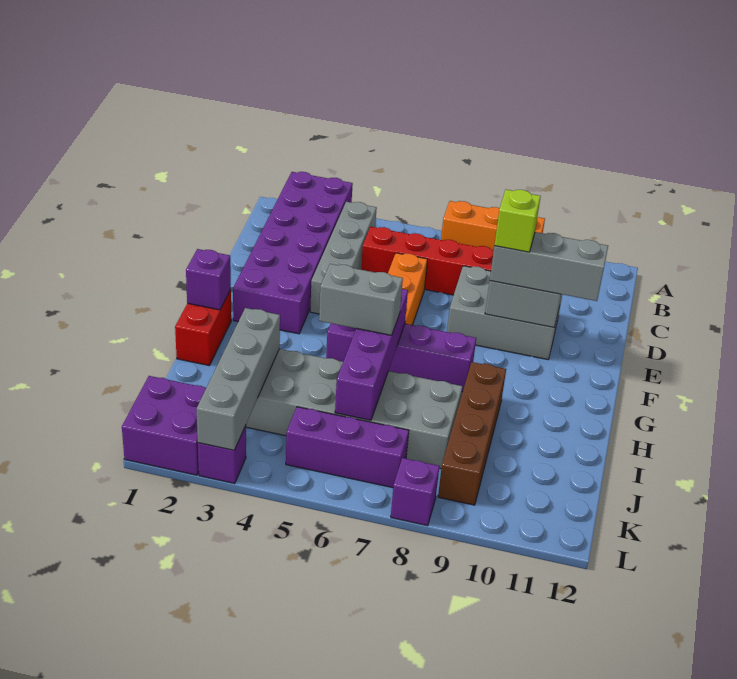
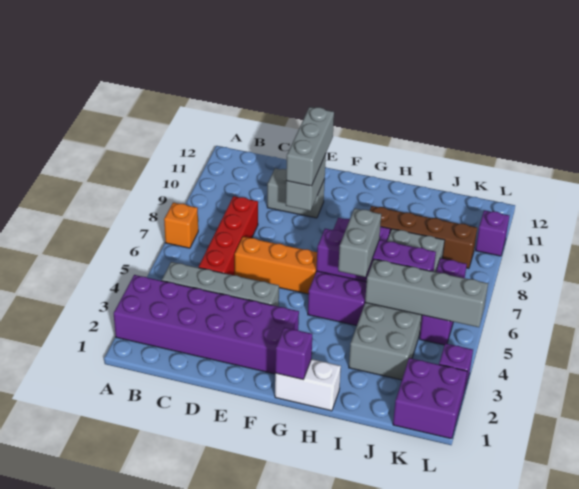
orange 1x3 brick [441,201,545,250] -> orange 1x1 brick [164,203,198,248]
grey 2x3 brick [447,266,562,360] -> grey 1x2 brick [267,168,325,218]
lime 1x1 brick [494,190,541,252] -> none
red 1x2 brick [175,290,231,365] -> white 1x2 brick [275,359,341,411]
purple 1x4 brick [326,323,476,392] -> purple 2x4 brick [308,218,390,326]
grey 1x4 brick [197,308,280,450] -> grey 1x4 brick moved to [365,259,488,327]
purple 1x1 brick [391,458,439,526] -> purple 1x1 brick moved to [476,210,509,256]

